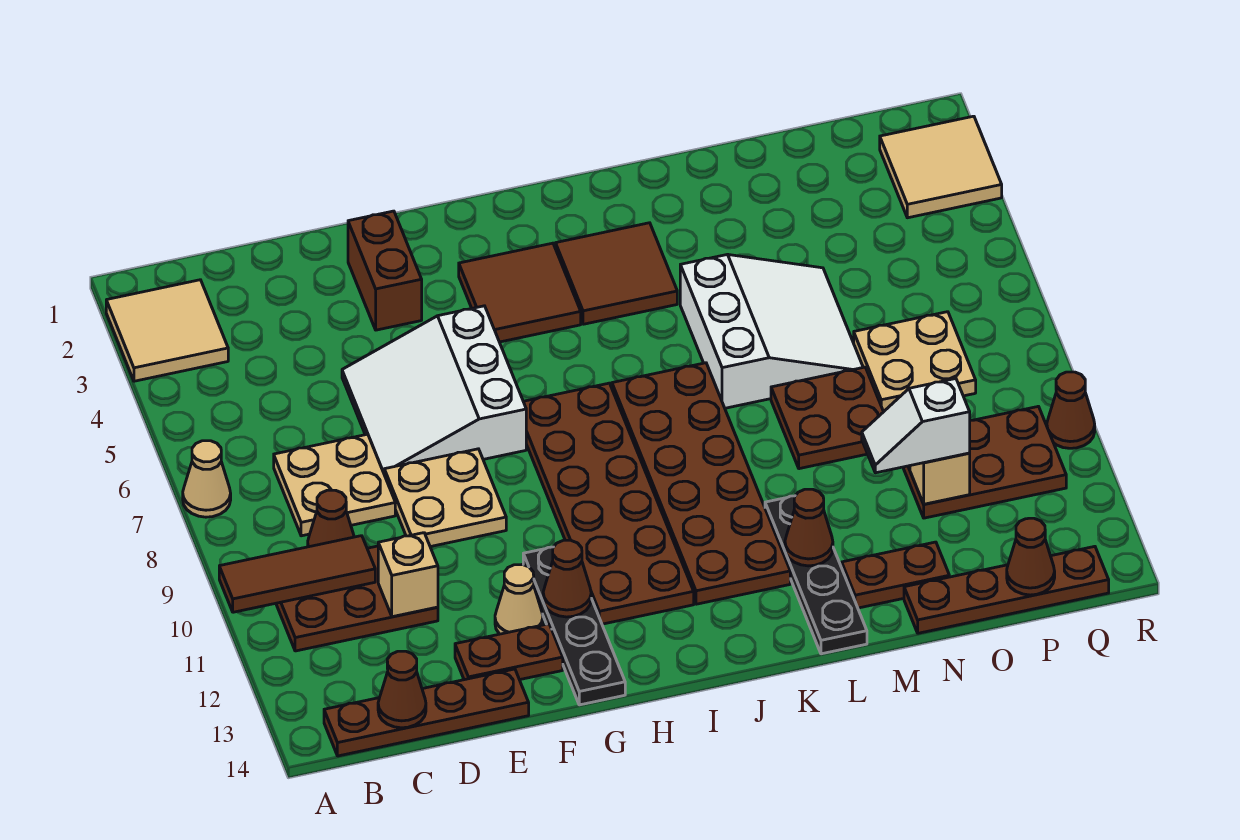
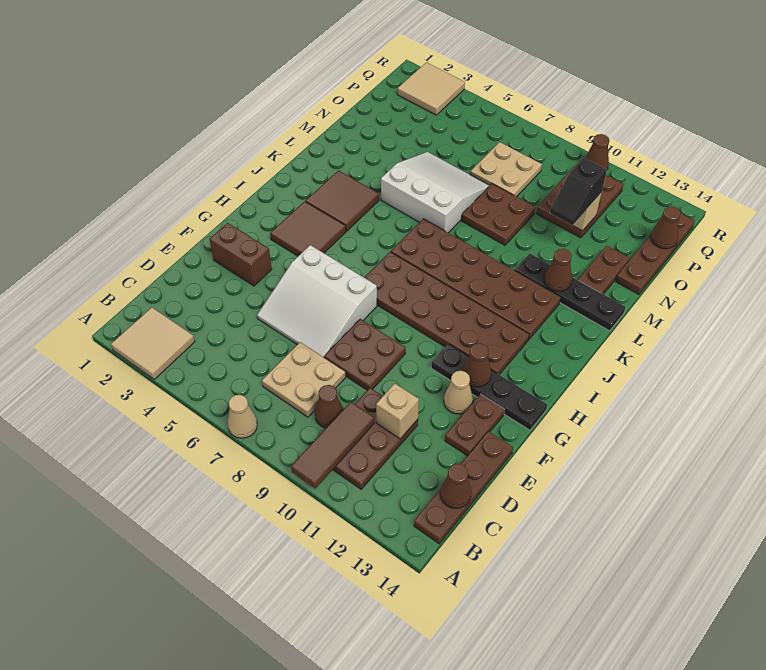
tan 2x2 plate [384,449,506,547] -> brown 2x2 plate [324,319,406,390]
white 1x2 slope [862,379,970,473] -> black 1x2 slope [550,158,607,225]

